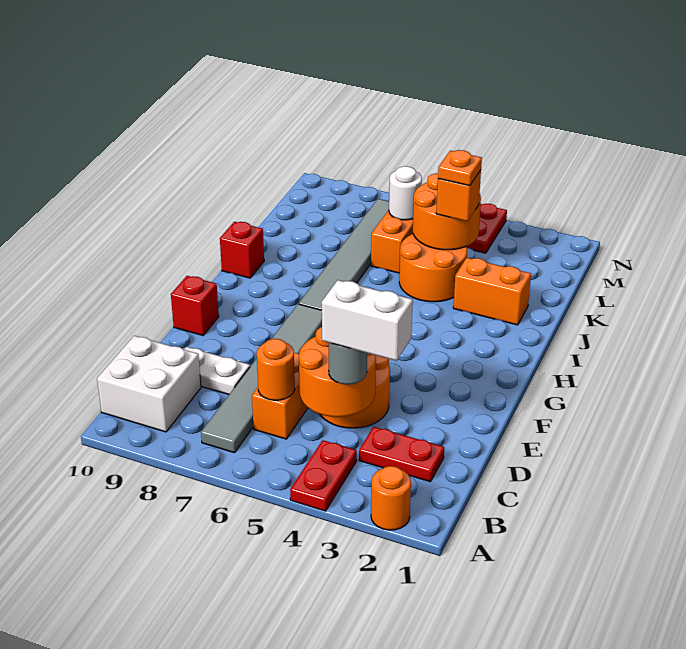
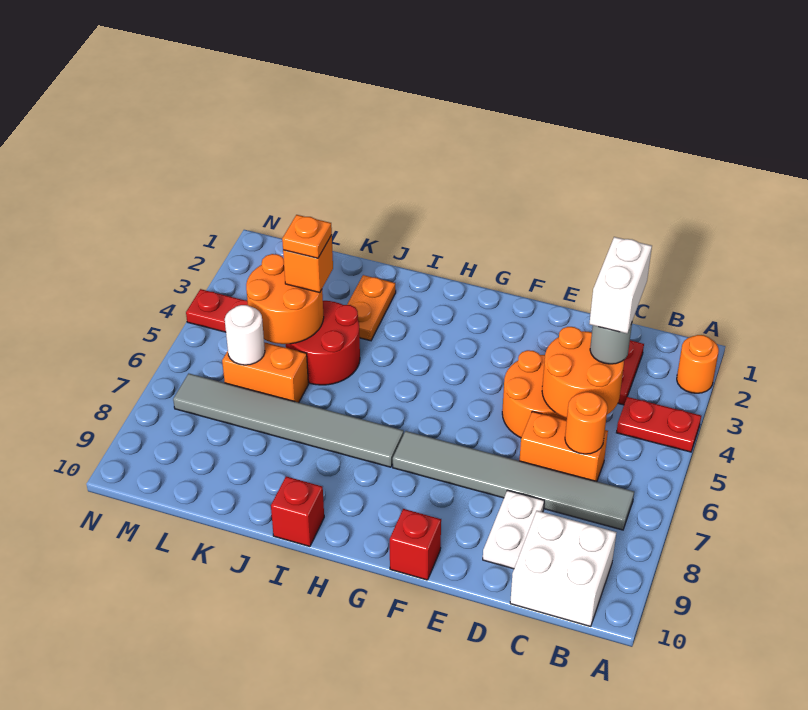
orange 1x2 brick [453,258,531,325] -> orange 1x2 plate [347,275,396,341]
orange 2x2 round brick [399,234,467,302] -> red 2x2 round brick [286,301,360,385]

